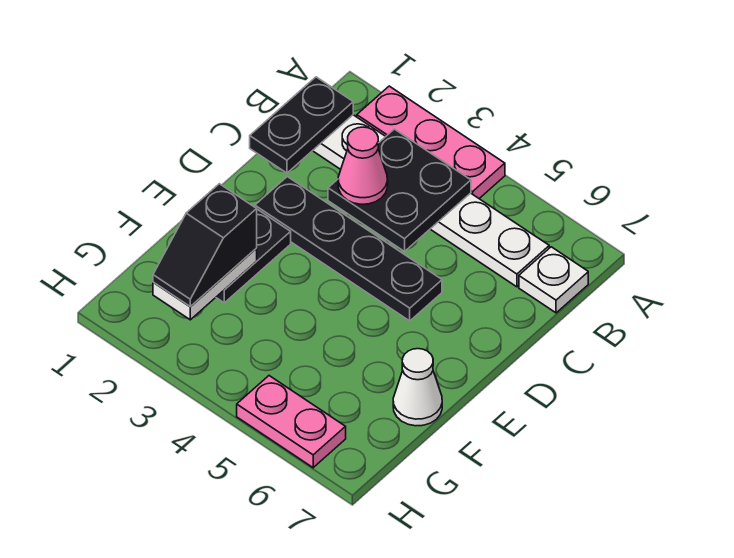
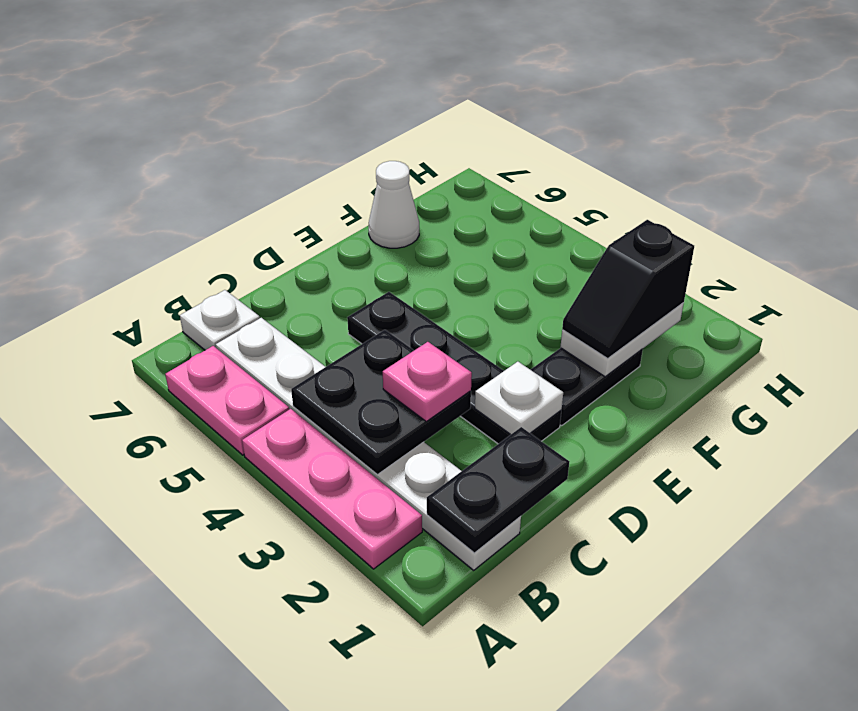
pink 1x1 cone [338,127,388,204] -> pink 1x1 plate [383,342,472,421]
none -> white 1x1 plate [475,362,563,435]
black 1x2 slope [153,184,257,307] -> black 1x2 slope turned to [562,220,694,358]
pink 1x2 plate [237,376,346,468] -> pink 1x2 plate moved to [165,346,289,455]

